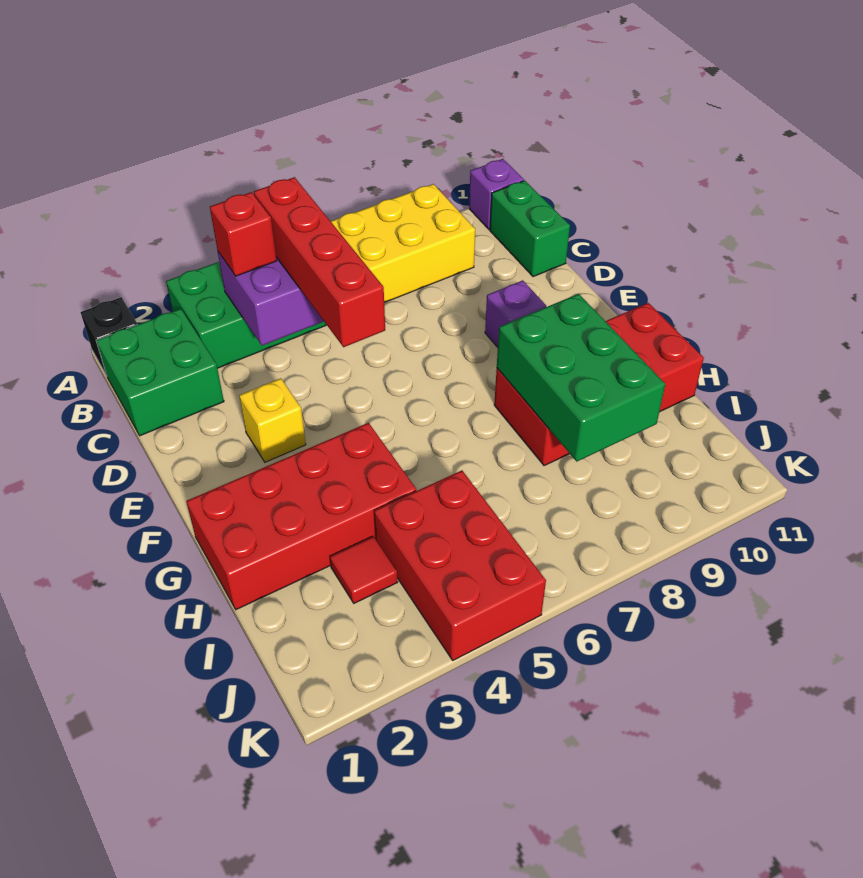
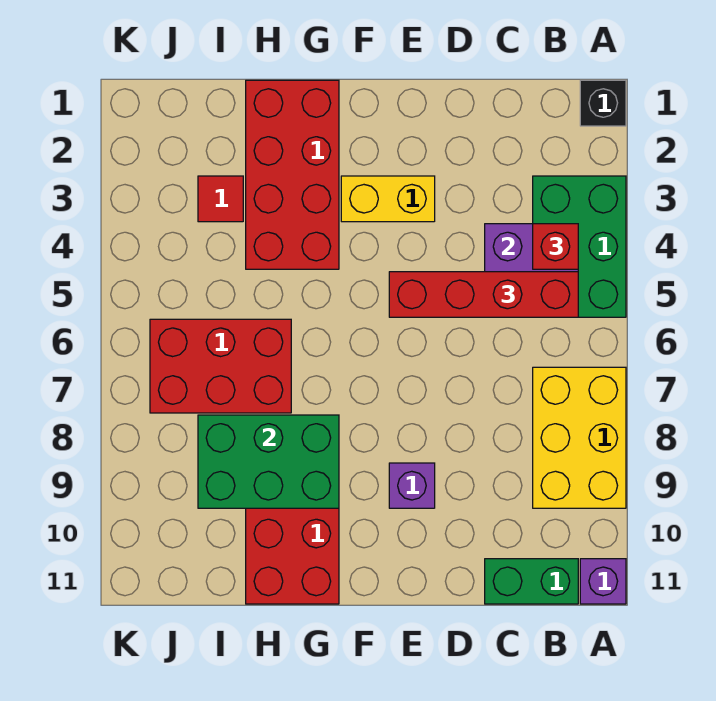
green 2x2 brick [96,309,224,436] -> none
yellow 1x1 brick [239,378,306,462] -> yellow 1x2 brick [341,176,435,222]
red 2x3 brick [374,471,546,660] -> red 2x3 brick moved to [150,319,291,413]

